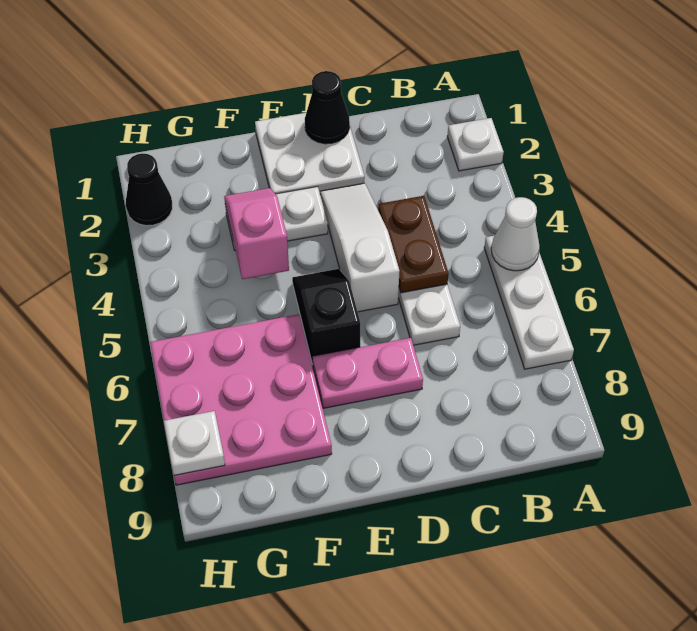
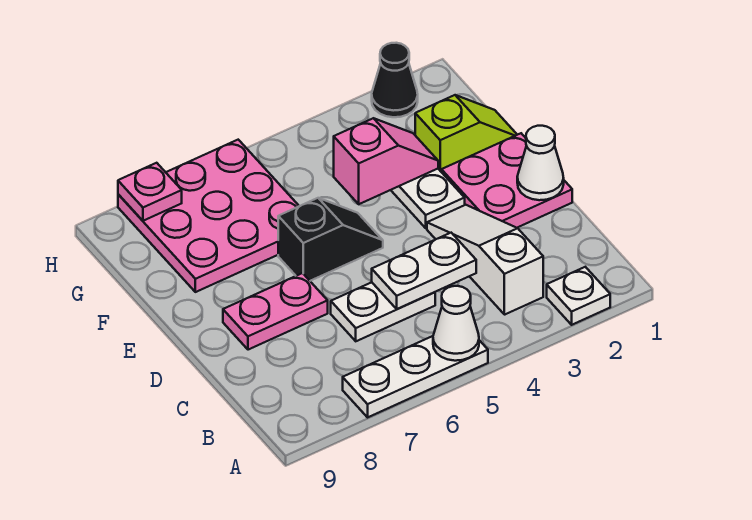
brown 1x2 plate [378,196,449,293] -> white 1x2 plate [372,233,476,309]
white 2x2 plate [255,113,365,194] -> pink 2x2 plate [442,133,572,228]
black 1x1 cone [305,71,350,144] -> white 1x1 cone [517,126,564,200]
white 1x3 slope [320,183,400,312] -> white 1x3 slope turned to [427,205,543,315]
pink 1x2 plate [313,338,423,408] -> pink 1x2 plate turned to [223,273,328,350]
none -> lime 1x2 slope [415,95,517,172]
white 1x1 plate [164,411,225,475] -> pink 1x1 plate [118,163,182,221]

